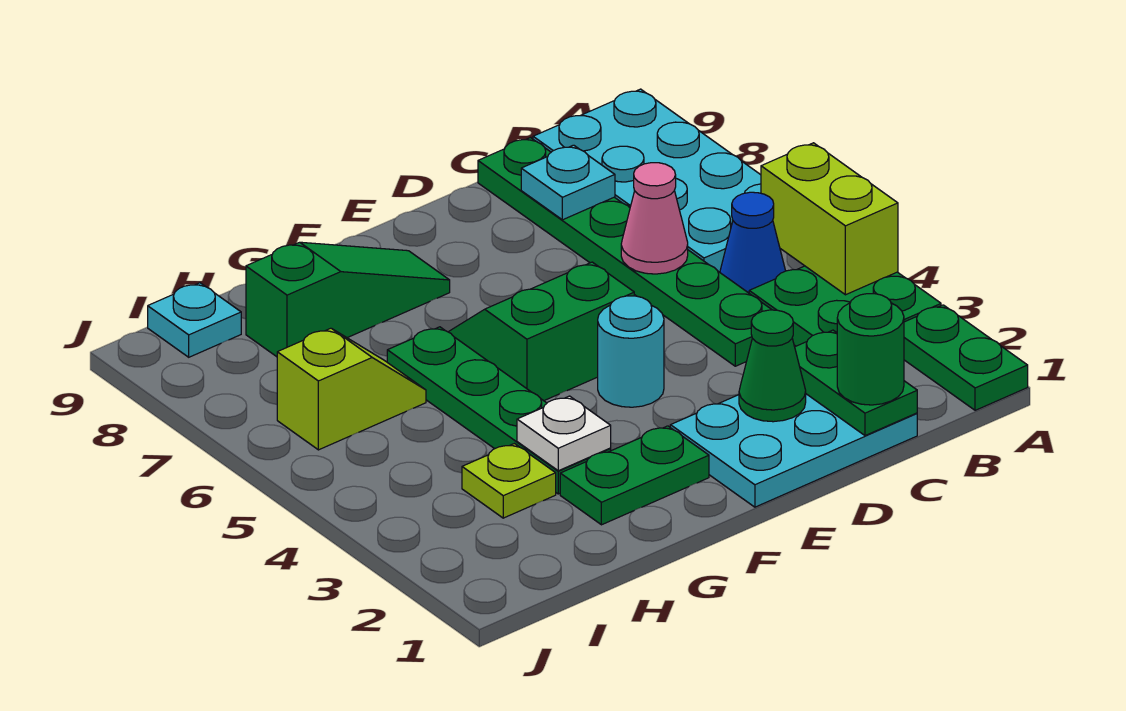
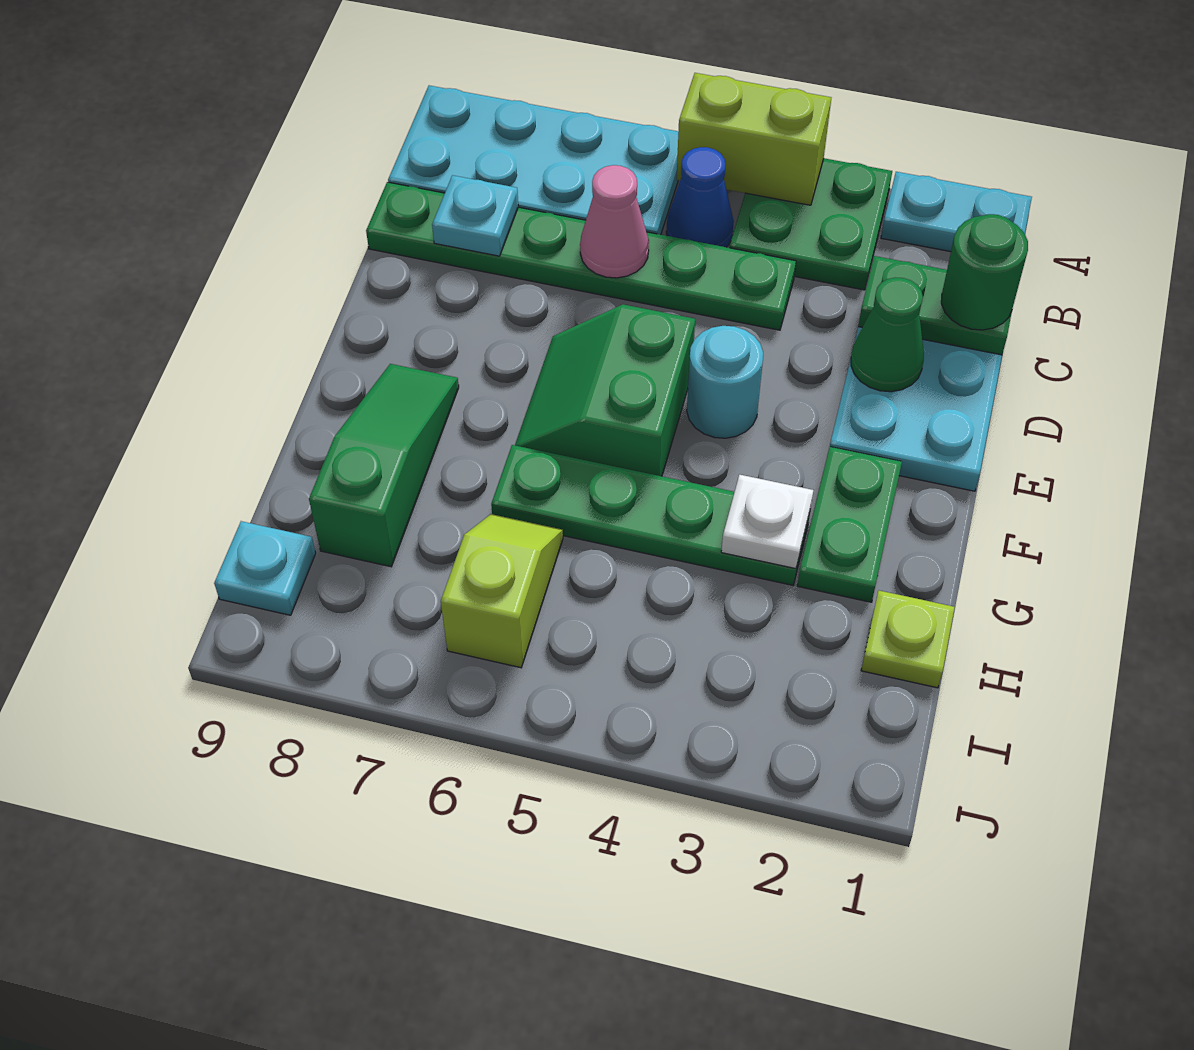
green 1x2 plate [904,305,1028,410] -> cyan 1x2 plate [881,172,1032,252]
lime 1x1 plate [462,444,556,518] -> lime 1x1 plate moved to [861,591,955,688]

